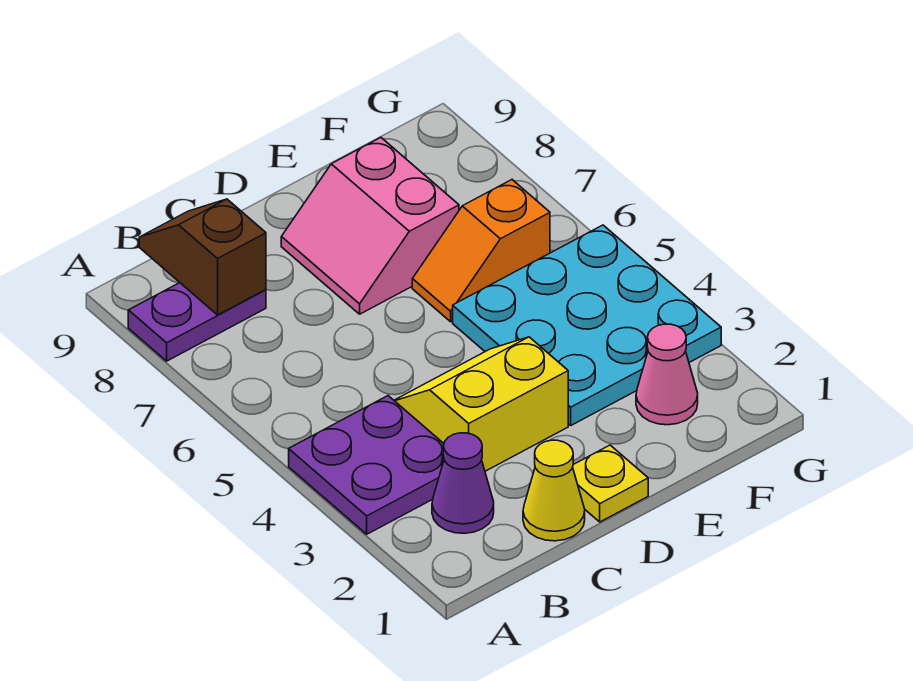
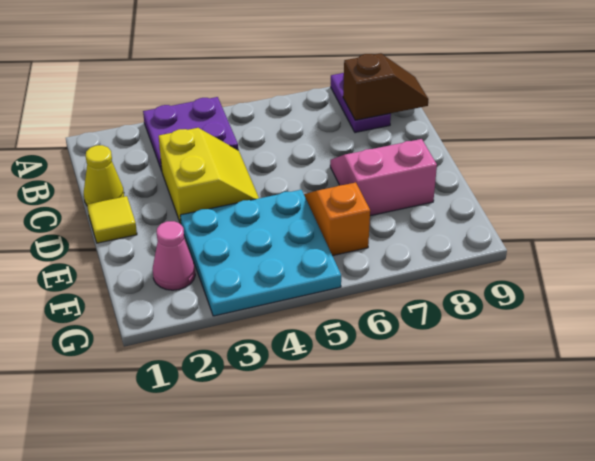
purple 1x1 cone [432,433,494,533] -> none
yellow 1x1 plate [573,445,648,522] -> yellow 1x1 tile [87,196,137,243]

